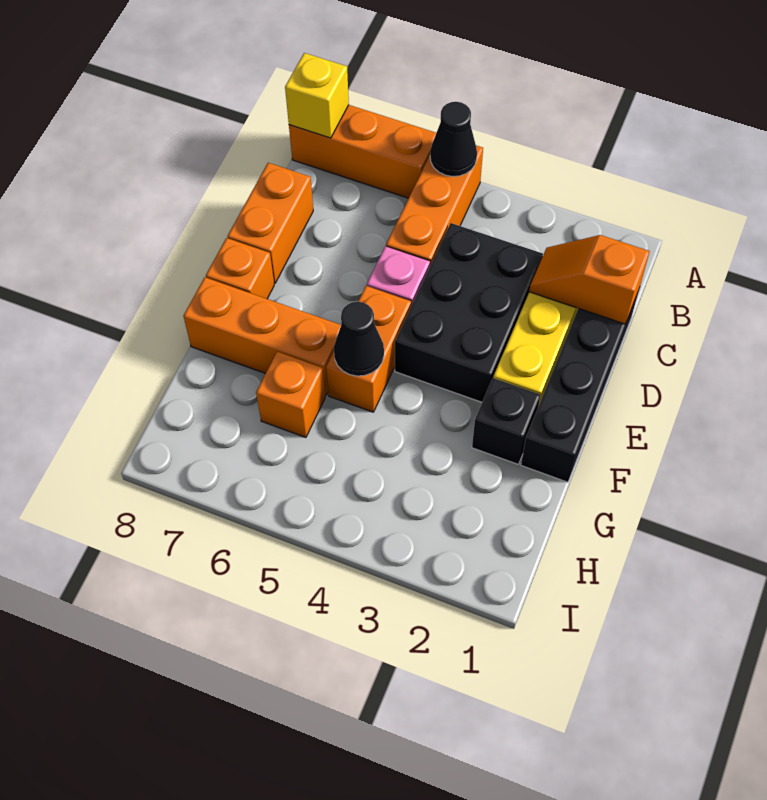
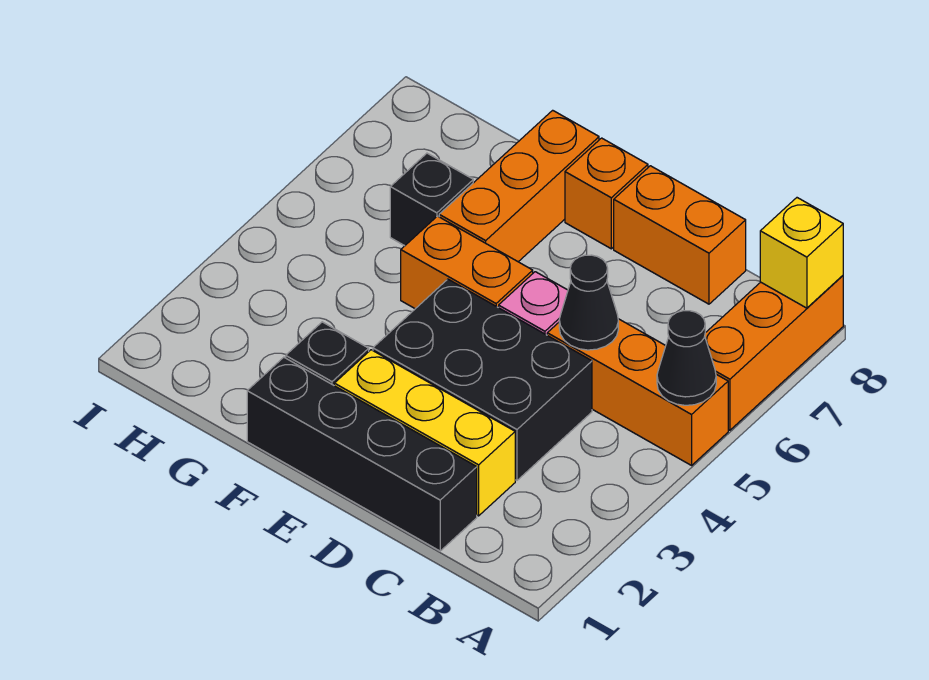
orange 1x2 slope [529,235,650,324] -> none
black 1x1 cone [334,302,384,376] -> black 1x1 cone moved to [559,255,618,350]
orange 1x1 brick [256,352,325,438] -> black 1x1 brick [390,153,473,246]

